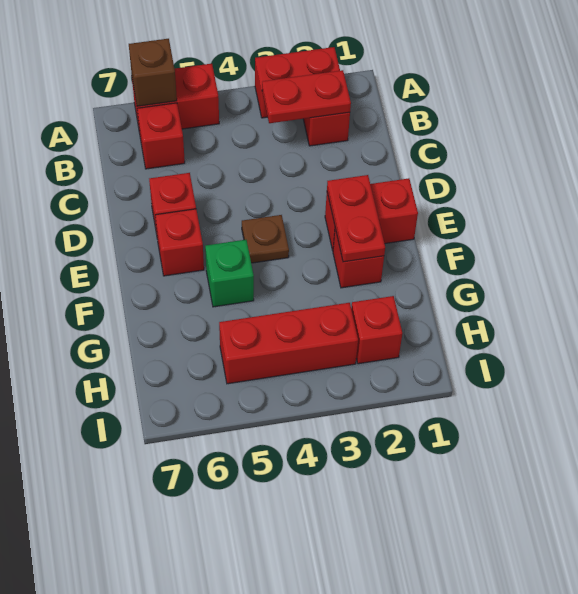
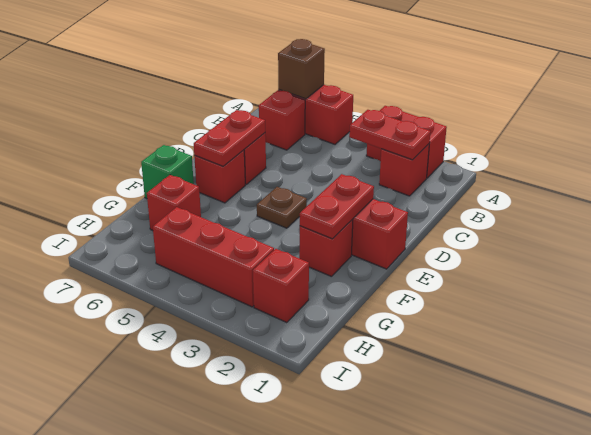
none -> red 1x2 plate [194,110,265,166]
green 1x1 brick [205,240,254,307] -> green 1x1 brick moved to [141,145,194,199]
none -> red 1x1 brick [147,175,201,231]

